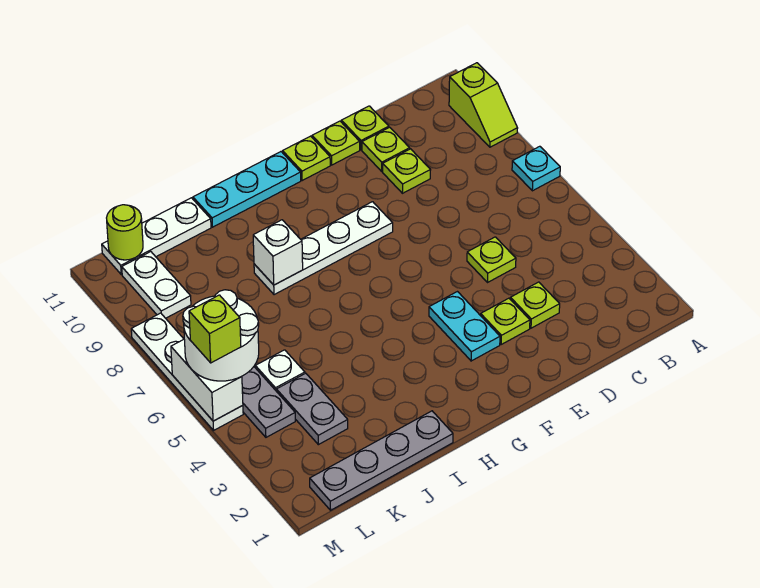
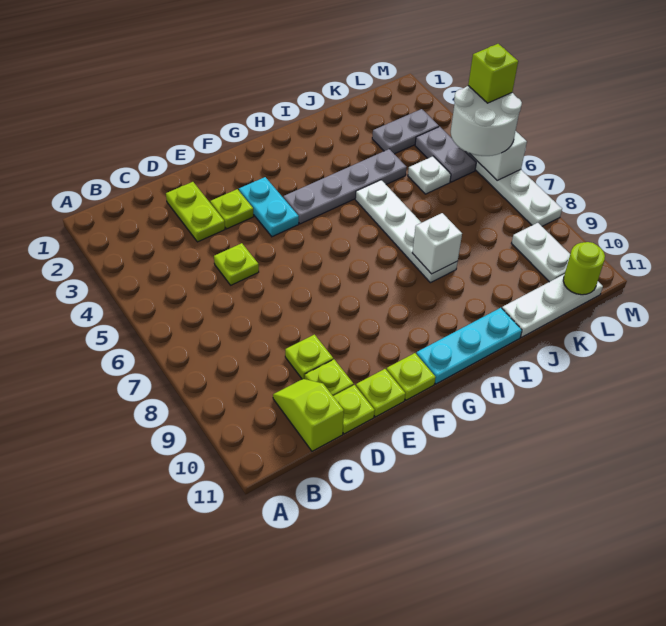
cyan 1x1 plate [512,146,560,191] -> none
lime 1x2 slope [449,63,518,147] -> lime 1x2 slope moved to [273,379,344,451]
lime 1x1 plate [510,282,560,328] -> lime 1x2 plate [166,182,225,242]
white 1x4 plate [254,202,393,295] -> white 1x4 plate turned to [355,180,458,283]
grey 1x4 plate [310,411,453,510] -> grey 1x4 plate moved to [283,149,407,224]
grey 1x2 plate [276,373,348,445] -> grey 1x2 plate turned to [372,109,439,154]

